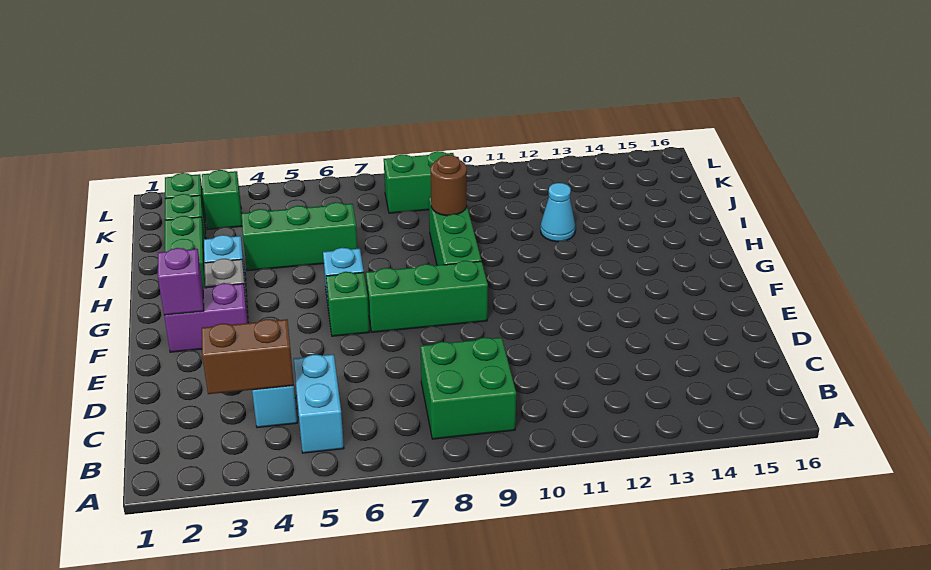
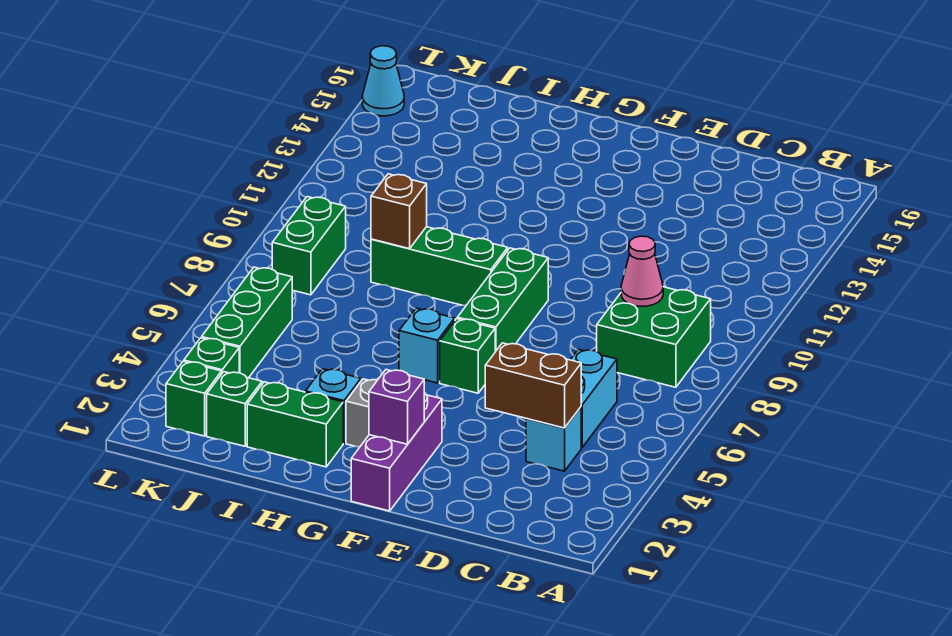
cyan 1x2 brick [293,354,344,453] -> cyan 1x2 brick turned to [571,349,617,448]
brown 1x2 brick [202,319,294,394] -> brown 1x2 brick turned to [485,343,581,428]
none -> pink 1x1 cone [621,236,663,306]
purple 1x2 brick [164,283,248,352] -> purple 1x3 brick [351,393,442,511]
green 1x3 brick [241,202,357,271] -> green 1x3 brick moved to [202,267,292,378]
brown 1x1 round brick [431,155,467,216] -> brown 1x1 brick [371,174,427,249]
cyan 1x1 cone [541,183,575,242] -> cyan 1x1 cone moved to [362,46,404,116]

